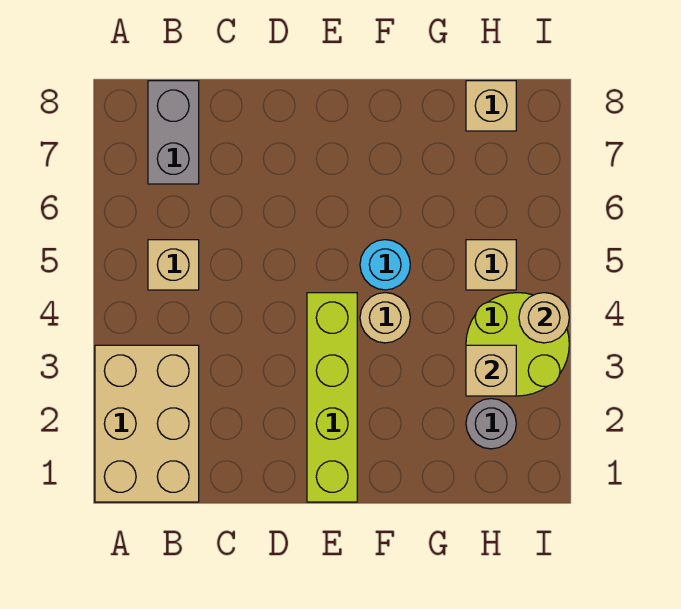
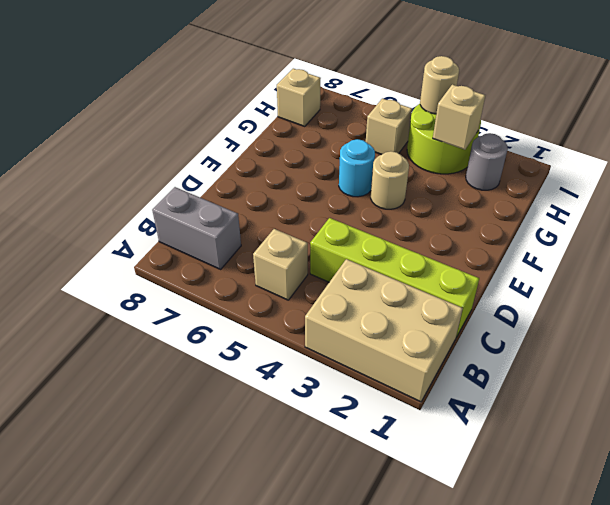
lime 1x4 brick [307,293,357,502] -> lime 1x4 brick moved to [310,218,479,337]

